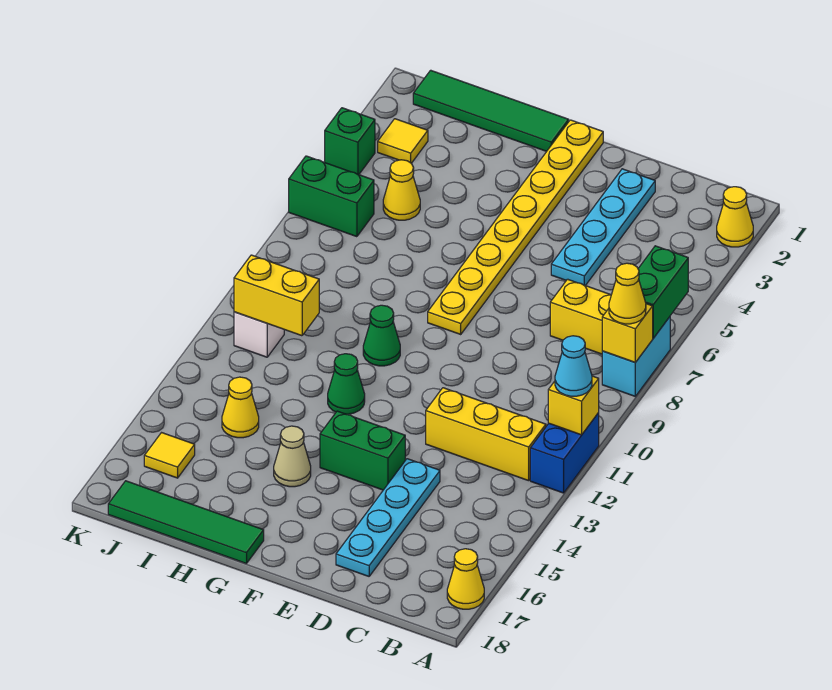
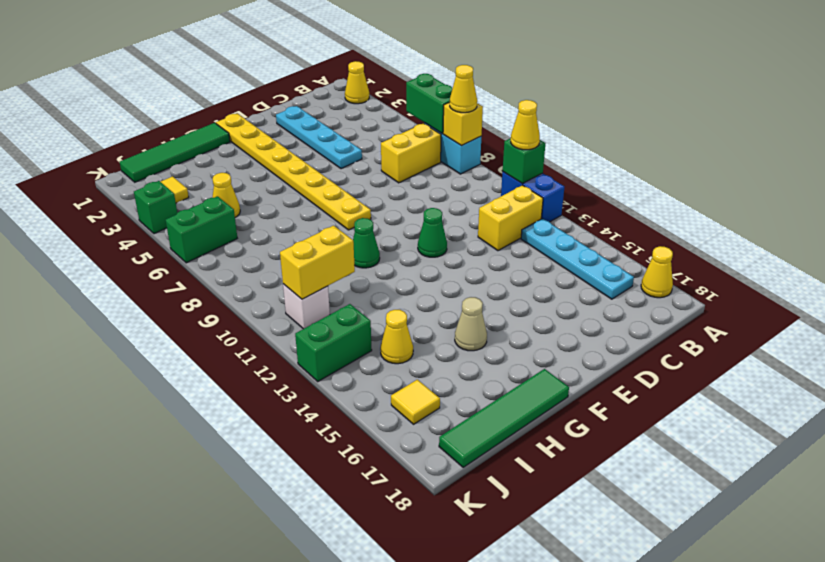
yellow 1x1 brick [548,376,599,435] -> green 1x1 brick [503,138,546,184]
cyan 1x1 cone [555,336,592,396] -> yellow 1x1 cone [511,100,540,150]
yellow 1x3 brick [426,388,546,481] -> yellow 1x2 brick [478,185,543,251]
cyan 1x4 plate [336,459,440,576] -> cyan 1x4 plate moved to [521,218,634,299]
green 1x2 brick [320,411,405,490] -> green 1x2 brick moved to [295,304,372,381]
green 1x1 cone [328,354,365,414] -> green 1x1 cone moved to [418,208,447,257]

